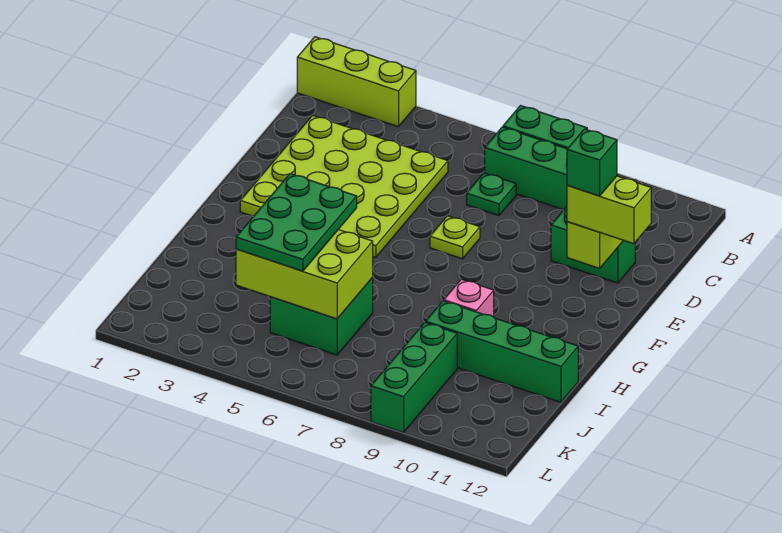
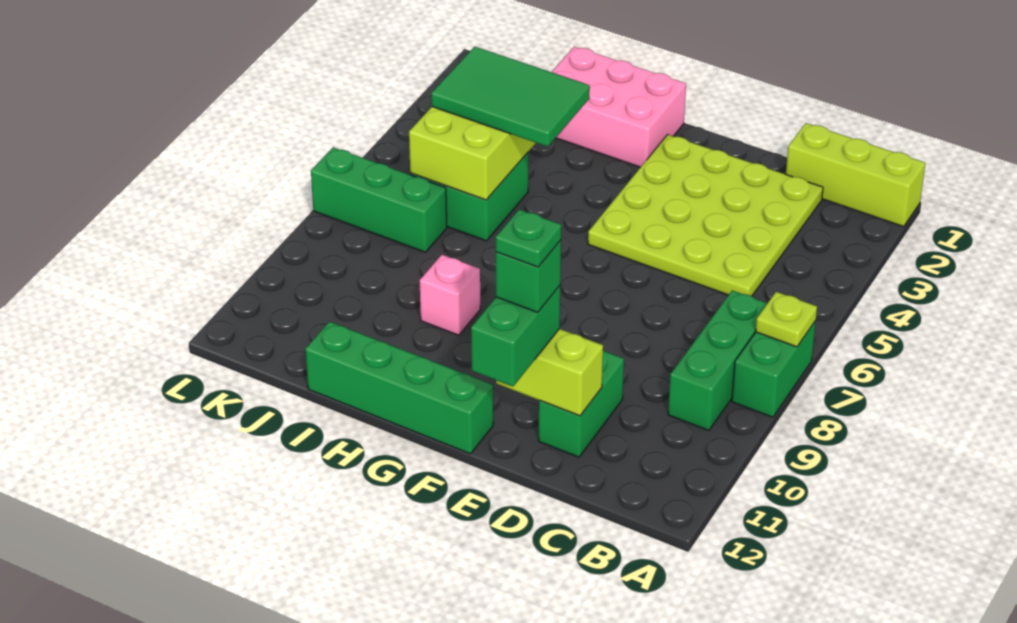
lime 1x3 brick [297,37,416,127] -> lime 1x3 brick turned to [786,123,925,227]
green 1x1 plate [467,173,516,216] -> green 1x1 plate moved to [496,209,561,267]
lime 1x1 plate [430,216,480,259] -> lime 1x1 plate moved to [756,292,817,347]
lime 1x2 brick [567,176,651,244] -> green 1x2 brick [471,286,560,386]
none -> pink 2x3 brick [552,46,686,167]
green 2x3 plate [236,174,357,271] -> green 2x3 tile [431,47,590,147]
green 1x4 brick [426,301,578,402] -> green 1x4 brick turned to [305,322,493,454]
green 1x3 brick [371,322,457,433] -> green 1x3 brick moved to [311,147,447,252]

